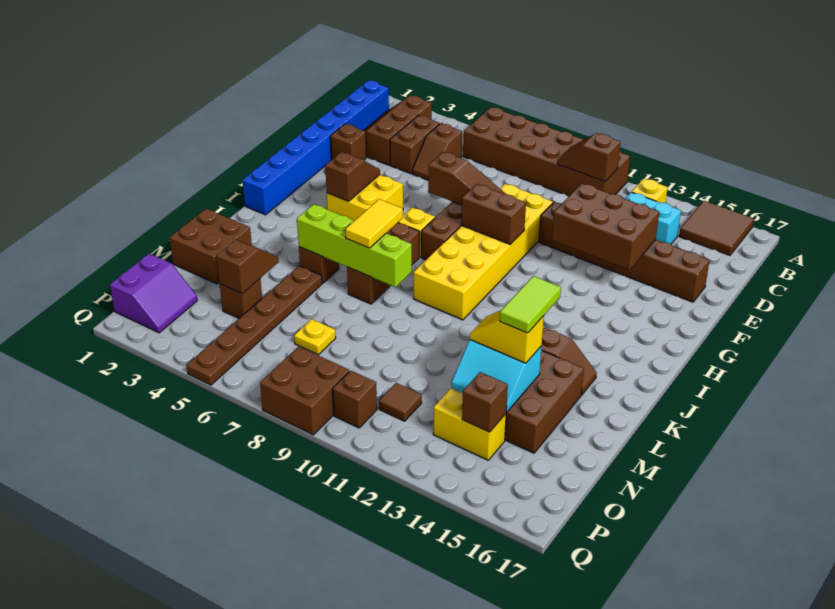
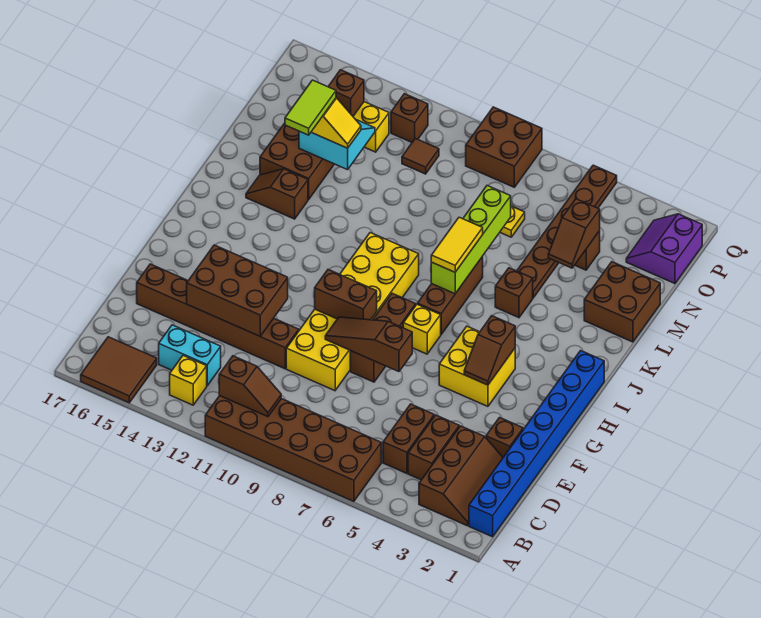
brown 1x2 slope [412,124,462,180] -> brown 1x2 brick [383,404,434,473]
lime 1x4 brick [297,204,412,287] -> lime 1x4 brick turned to [431,186,511,294]
brown 1x1 brick [333,371,377,428] -> brown 1x1 brick moved to [391,94,428,142]

